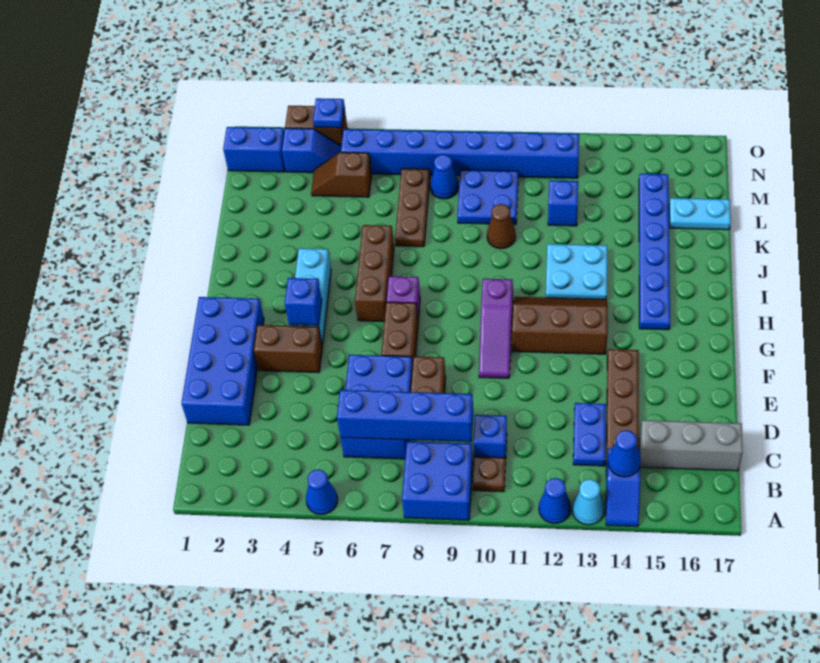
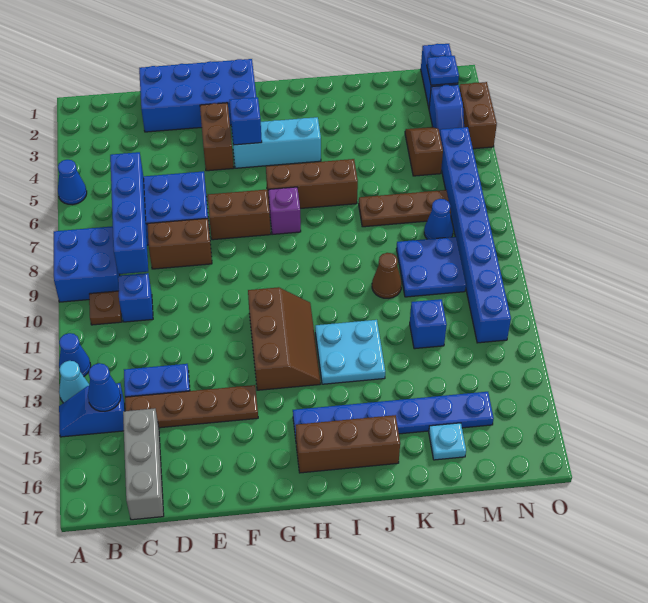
purple 1x3 slope [479,279,513,378] -> none
none -> brown 1x3 brick [296,415,400,473]
cyan 1x2 plate [669,198,731,230] -> cyan 1x1 plate [429,423,466,460]
blue 1x1 plate [313,98,345,128] -> blue 1x1 plate moved to [427,56,459,85]

